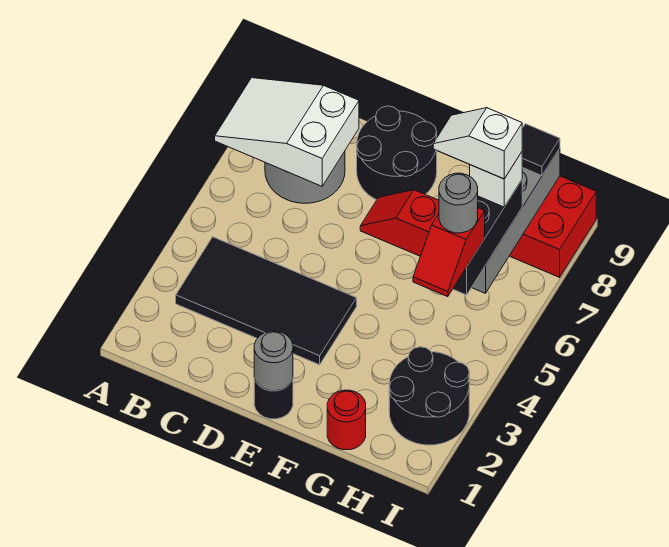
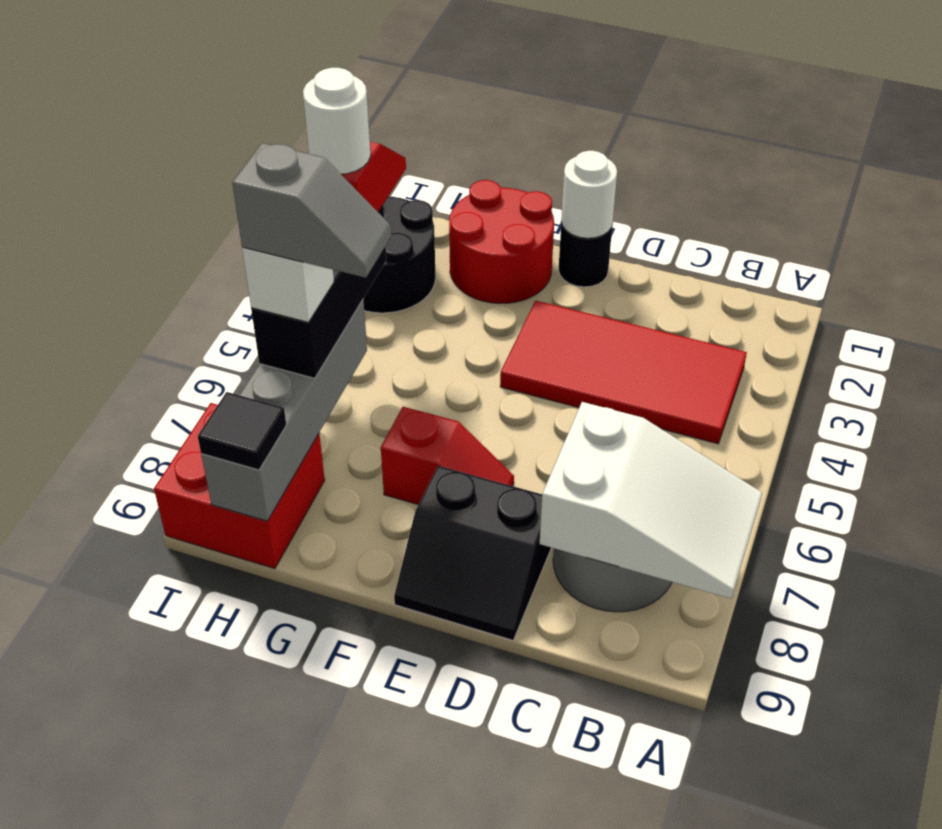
black 2x4 tile [176,237,357,365] -> red 2x4 tile [500,301,747,444]
black 2x2 round brick [357,106,437,200] -> black 2x2 slope [394,466,551,640]
grey 1x1 round brick [254,331,293,391] -> white 1x1 round brick [561,151,617,238]
red 1x1 round brick [327,390,366,450] -> red 2x2 round brick [449,180,554,303]
white 1x2 slope [433,108,522,179] -> grey 1x2 slope [232,143,391,278]
grey 1x1 round brick [439,173,478,233] -> white 1x1 round brick [303,68,371,174]

